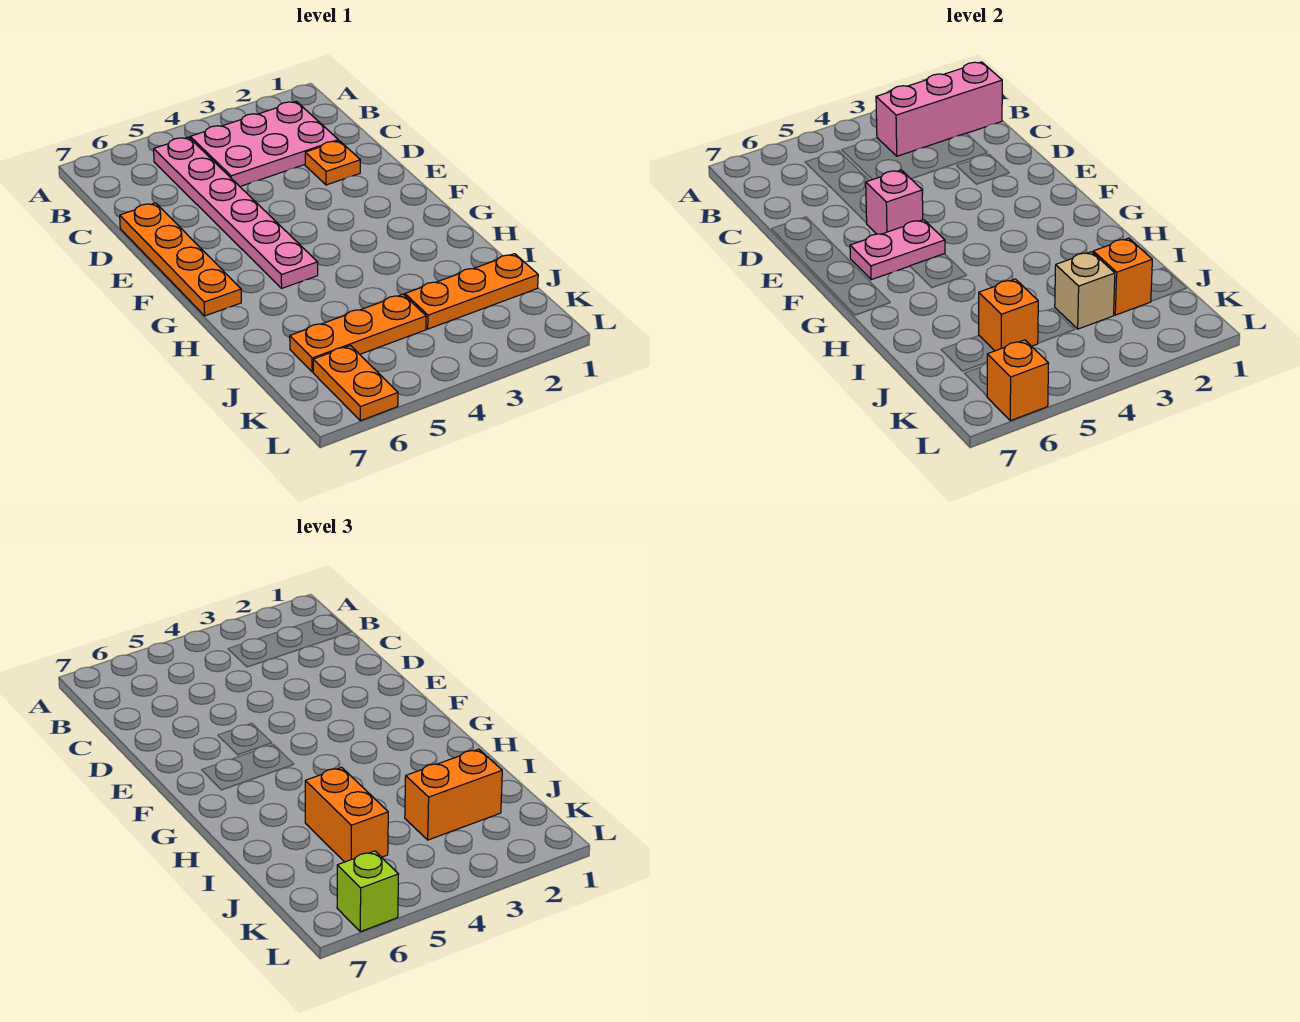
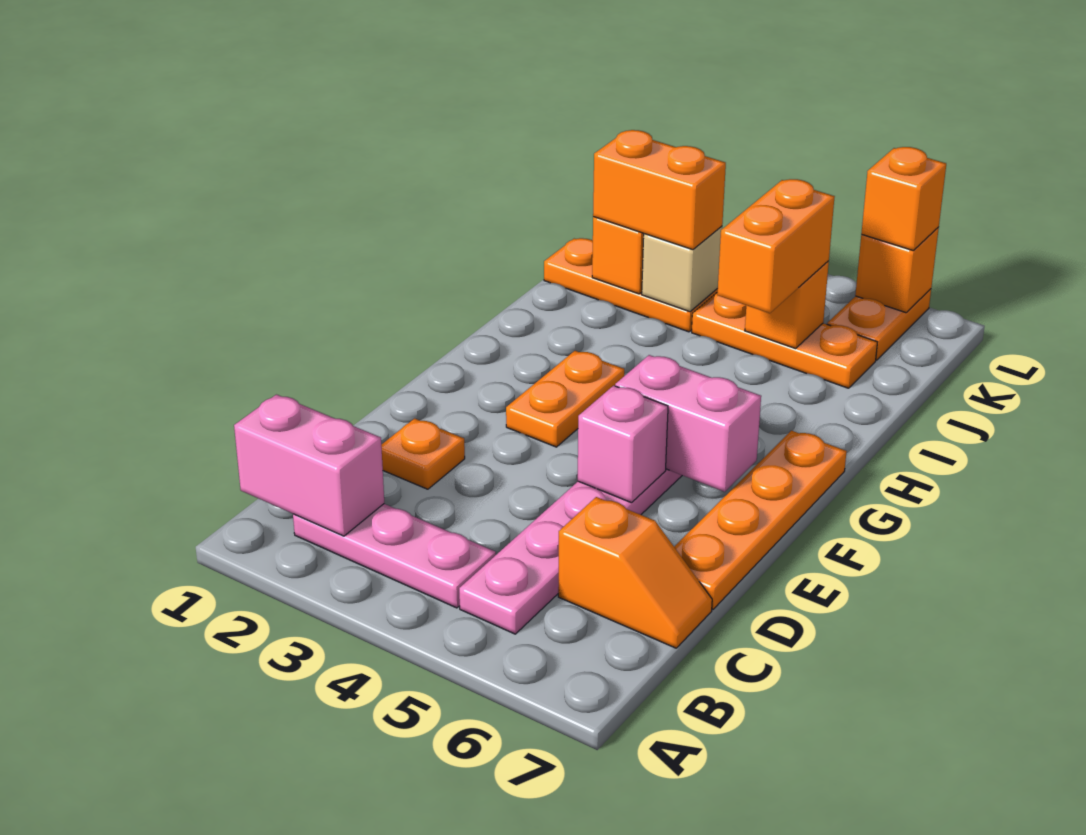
pink 1x3 brick [876,62,1002,156] -> pink 1x2 brick [234,395,384,536]
pink 2x3 plate [190,101,338,186] -> pink 1x3 plate [293,504,496,608]
none -> orange 1x2 slope [558,497,712,648]
none -> orange 1x2 plate [506,351,624,447]
pink 1x2 plate [850,220,945,280] -> pink 1x2 brick [615,355,761,492]
lime 1x1 brick [337,851,399,932] -> orange 1x1 brick [861,147,946,250]

